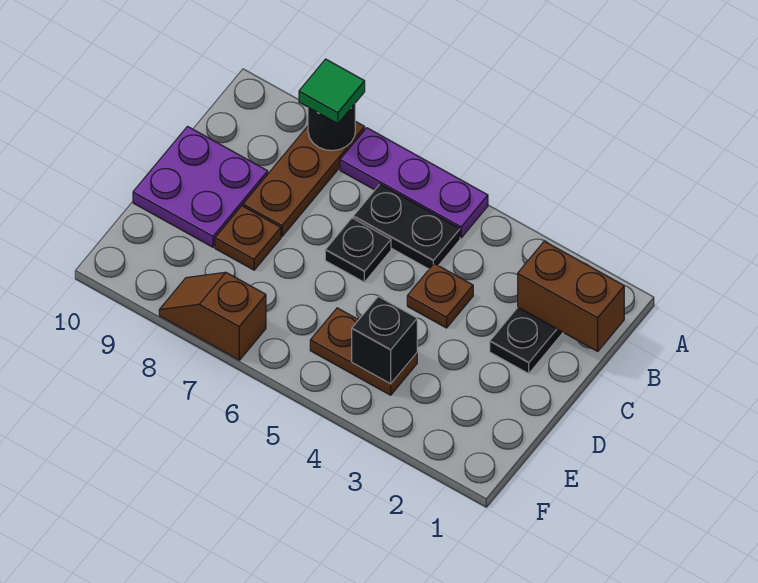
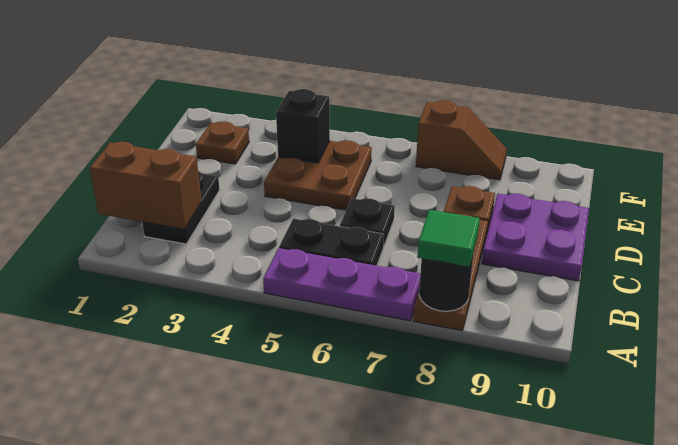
brown 1x1 plate [407,264,473,328] -> brown 1x1 plate moved to [196,121,249,164]
brown 1x2 plate [310,308,417,395] -> brown 2x2 plate [264,140,372,210]

